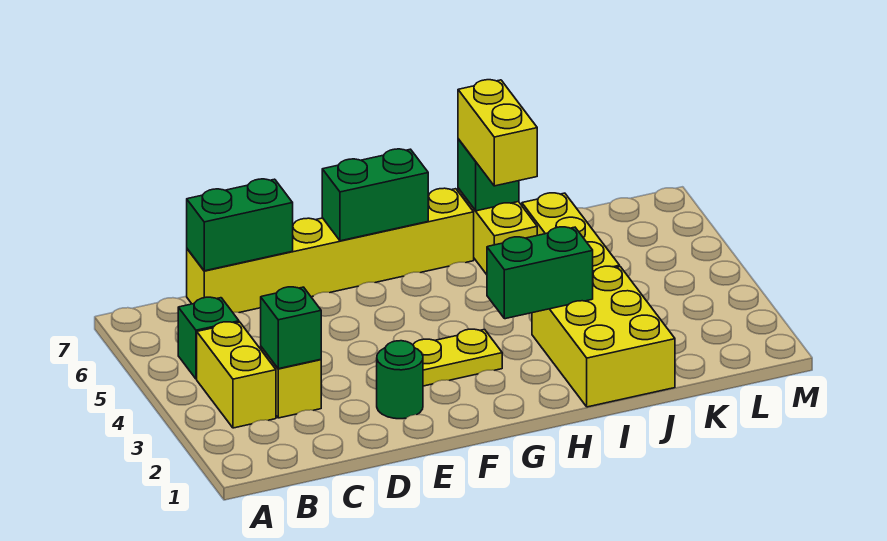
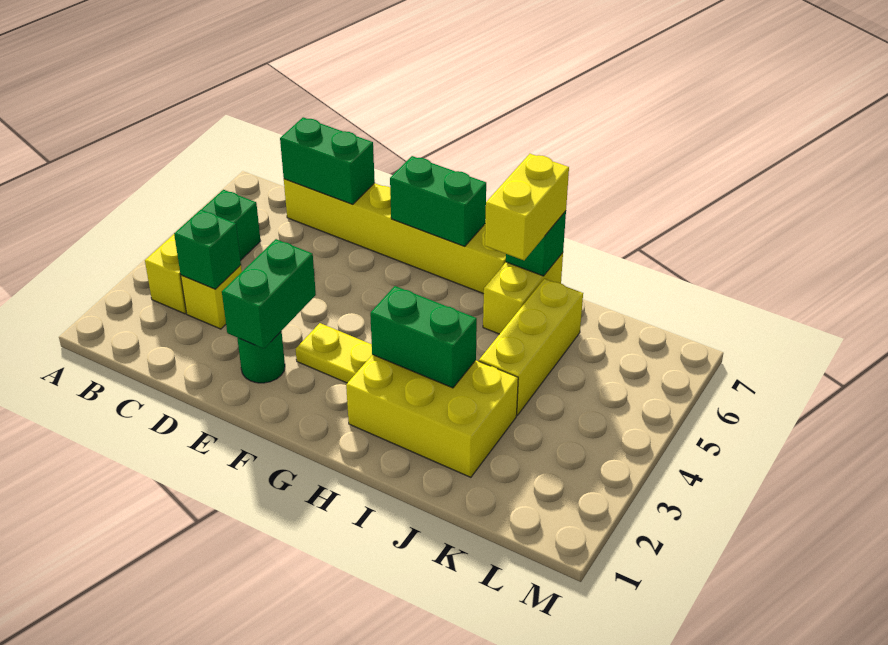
none -> green 1x2 brick [222,239,316,349]
yellow 2x3 brick [532,266,675,407] -> yellow 2x3 brick turned to [346,355,518,477]

